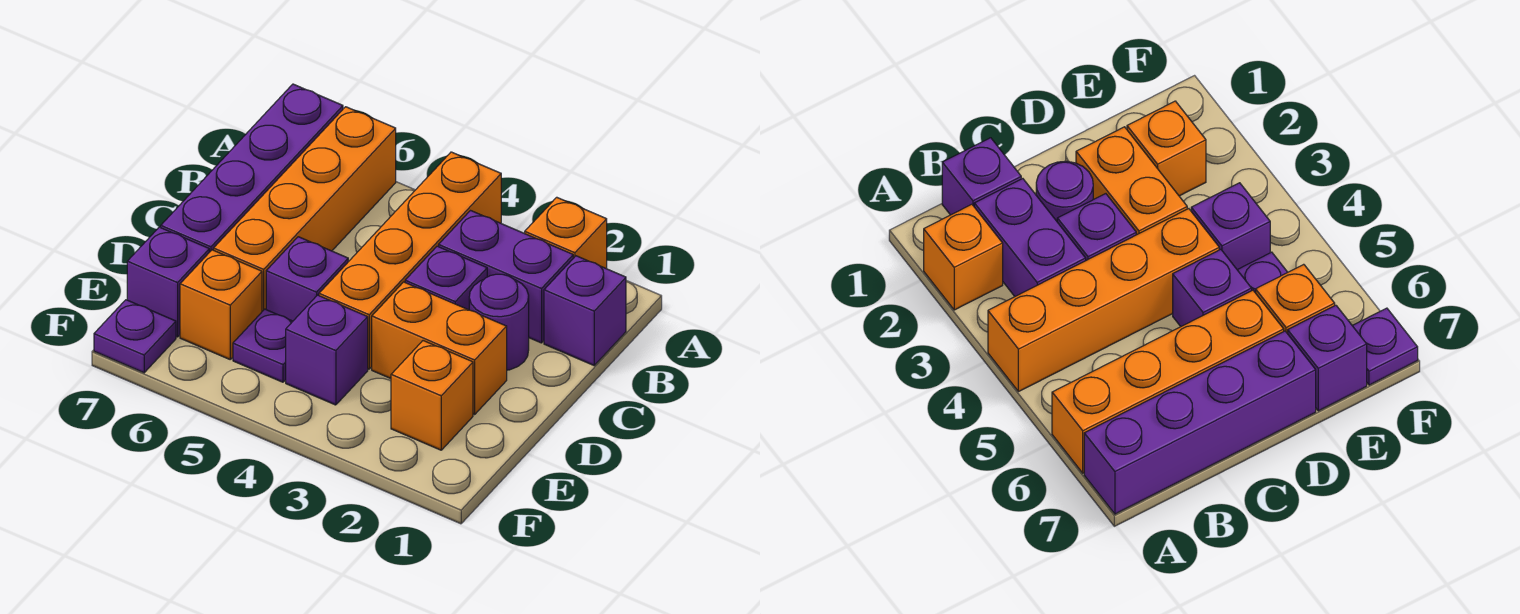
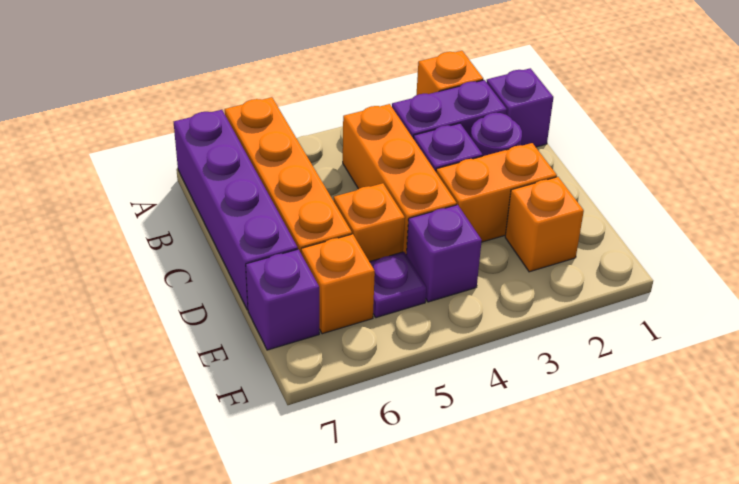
orange 1x4 brick [319,152,501,369] -> orange 1x3 brick [343,104,457,254]
purple 1x1 brick [266,237,348,321] -> orange 1x1 brick [334,183,405,262]
purple 1x1 plate [94,300,176,373] -> none

